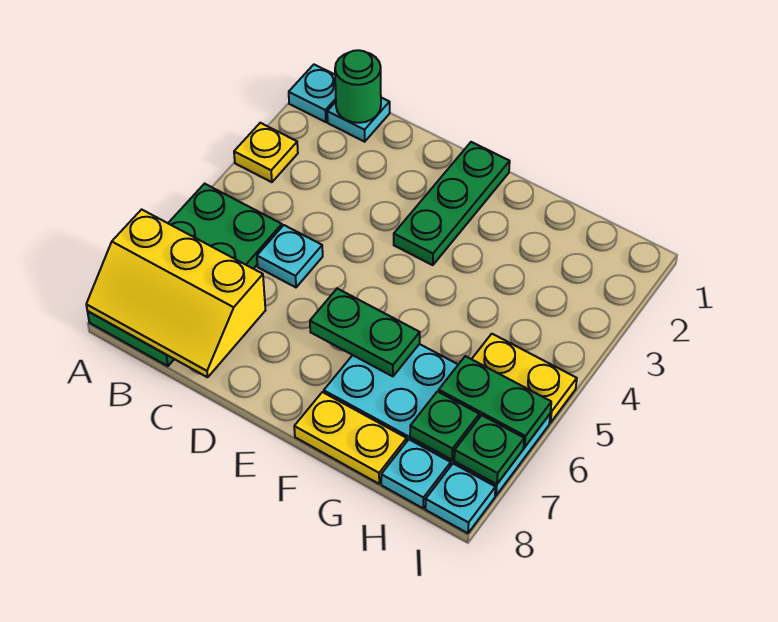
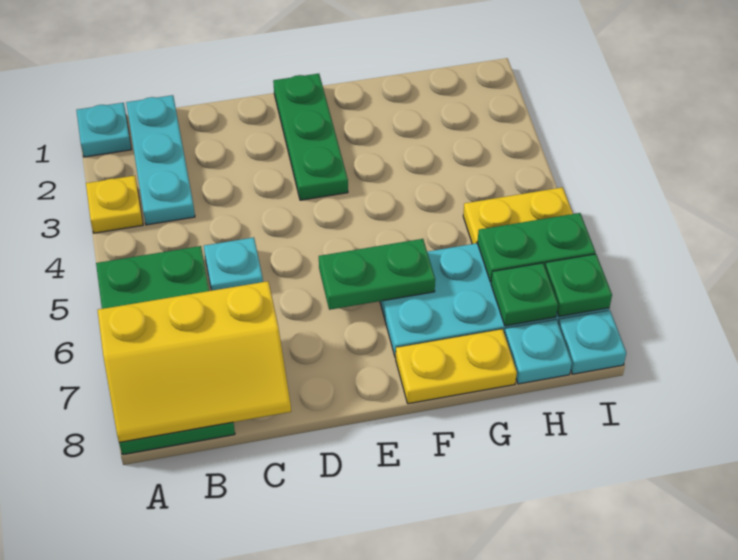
cyan 1x1 plate [327,98,390,142] -> cyan 1x3 plate [126,95,195,225]
green 1x1 round brick [335,50,381,123] -> none

